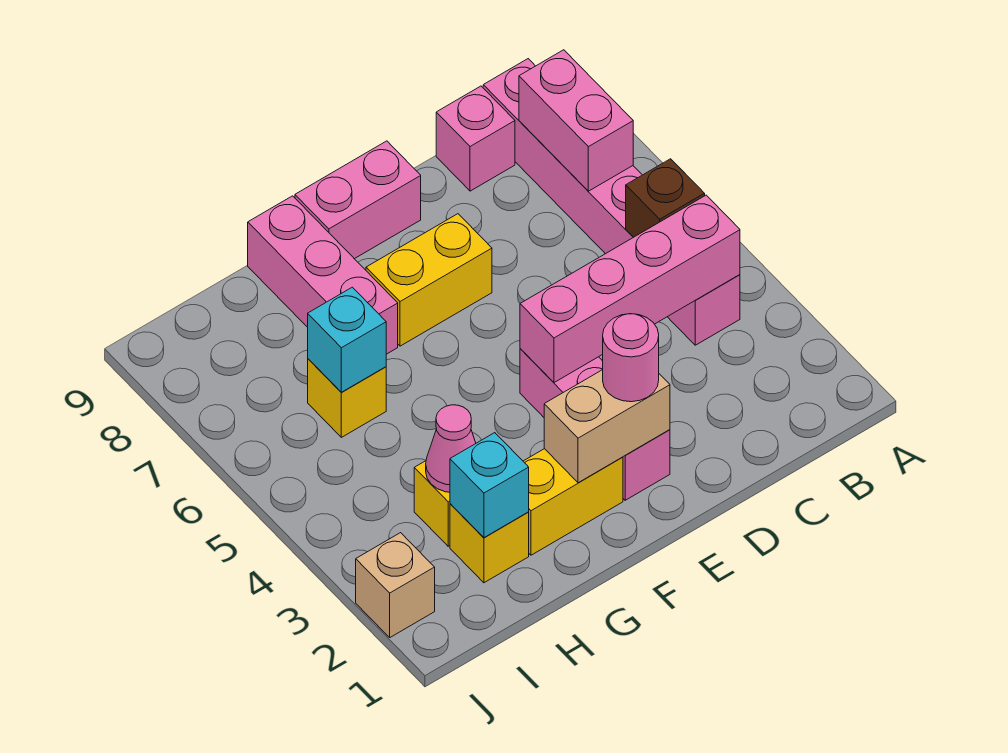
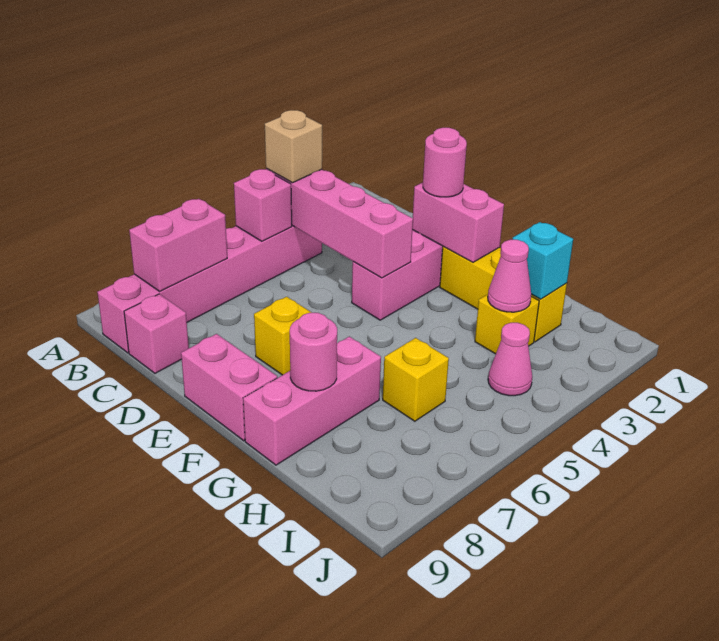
brown 1x1 brick [626,159,705,237] -> pink 1x1 brick [234,169,292,241]
tan 1x2 brick [544,370,670,483] -> pink 1x2 brick [412,182,504,262]
yellow 1x2 brick [366,214,492,346] -> yellow 1x1 brick [254,297,312,375]
none -> pink 1x1 round brick [290,313,337,391]
cyan 1x1 brick [308,287,386,392] -> none
none -> pink 1x1 cone [488,323,532,396]
tan 1x1 brick [356,533,435,637] -> tan 1x1 brick moved to [265,110,322,183]

